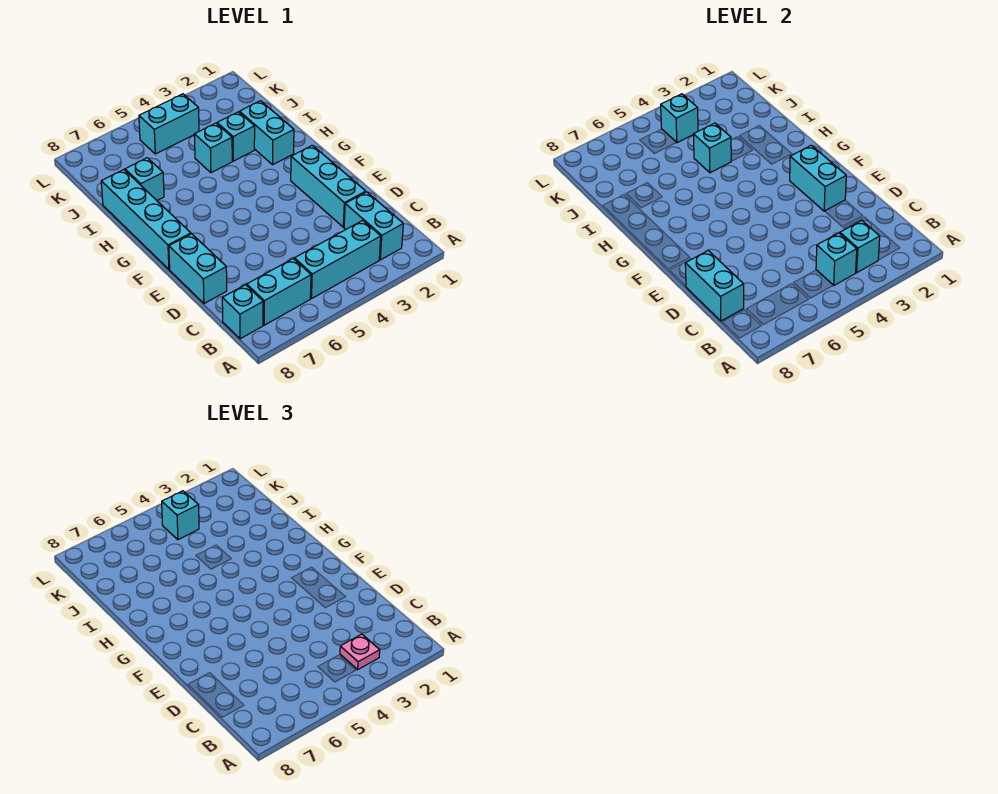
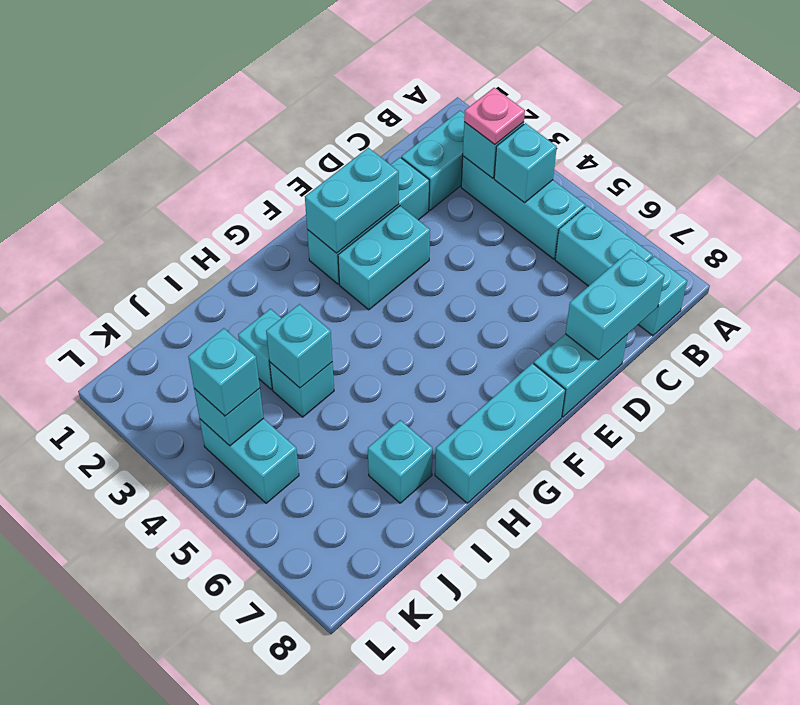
cyan 1x4 brick [101,170,191,269] -> cyan 1x3 brick [435,363,565,503]
cyan 1x2 brick [239,101,294,165] -> cyan 1x2 brick moved to [338,206,430,310]

